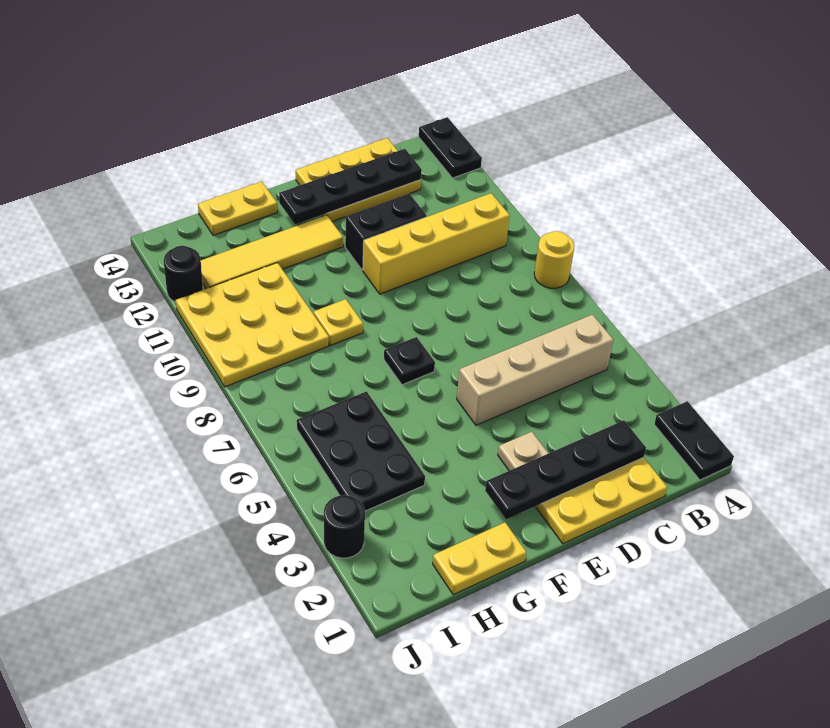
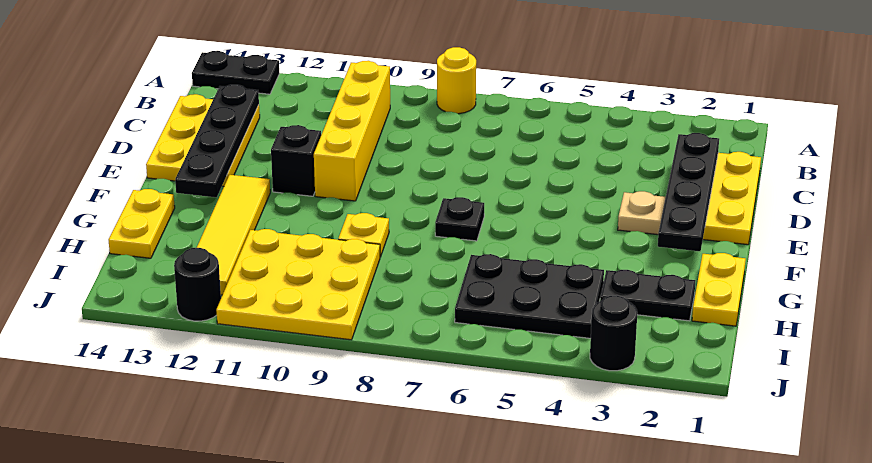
black 1x2 plate [654,401,734,480] -> black 1x2 plate moved to [600,270,695,321]
tan 1x4 brick [457,315,613,425] -> none
black 1x2 brick [345,194,427,270] -> black 1x1 brick [271,125,321,196]

